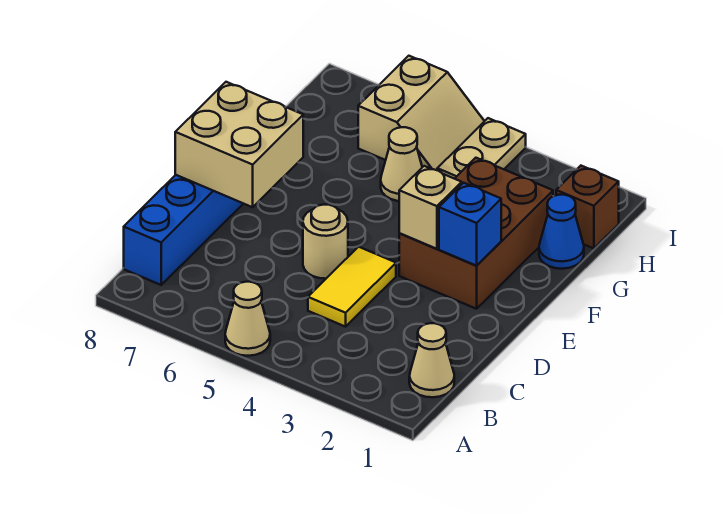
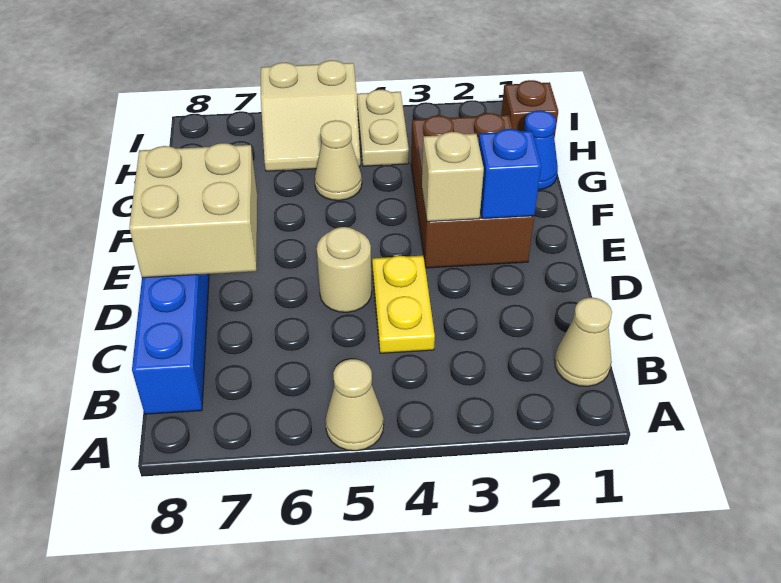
yellow 1x2 tile [308,247,396,327] -> yellow 1x2 plate [372,255,435,353]
tan 2x2 slope [358,56,484,170] -> tan 2x2 slope turned to [261,60,360,171]

